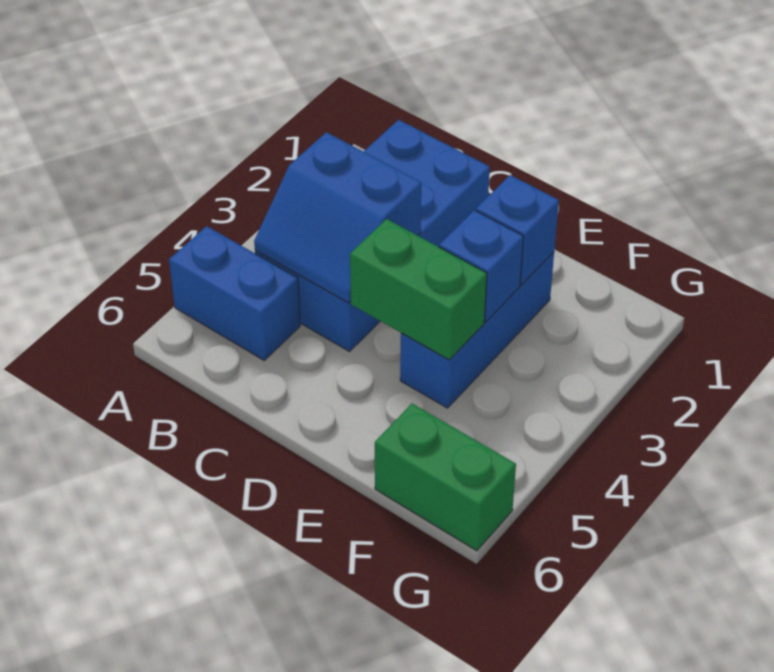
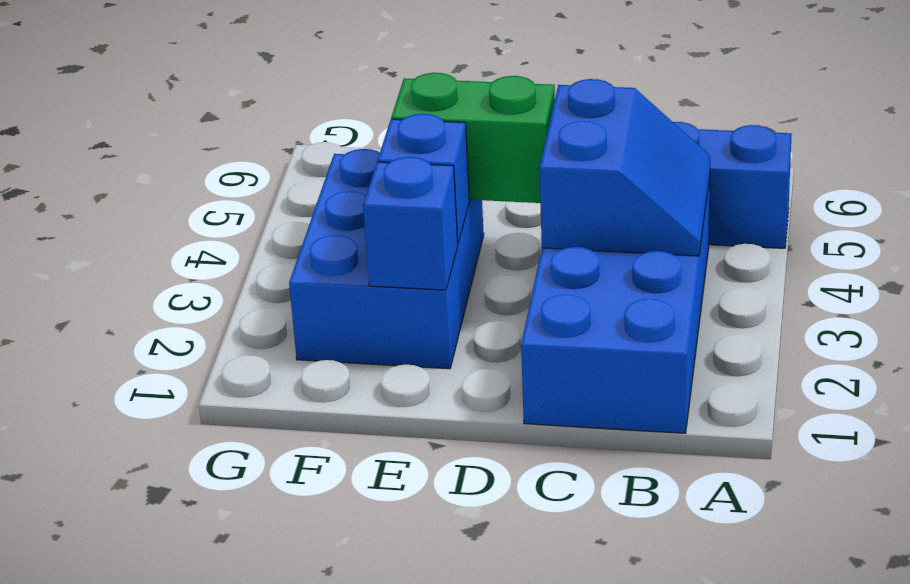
blue 2x2 slope [254,132,421,303] -> blue 2x2 slope turned to [540,79,710,256]
blue 1x3 brick [400,252,554,408] -> blue 2x3 brick [289,149,484,369]
green 1x2 brick [375,404,516,551] -> none

